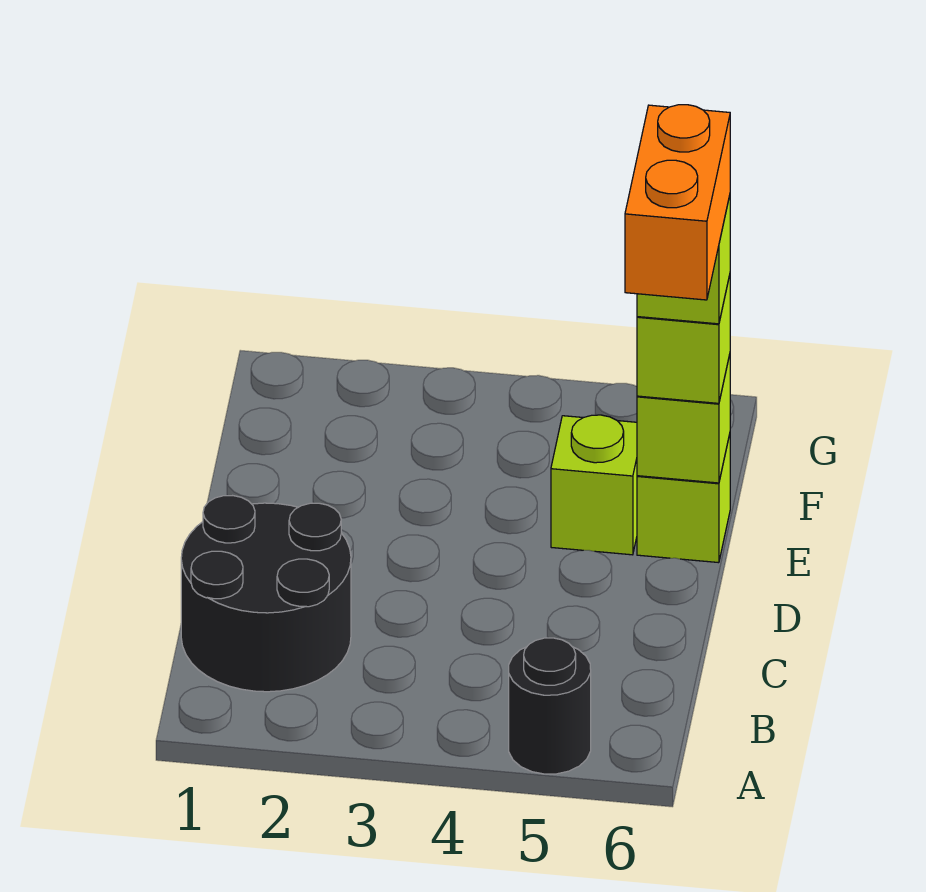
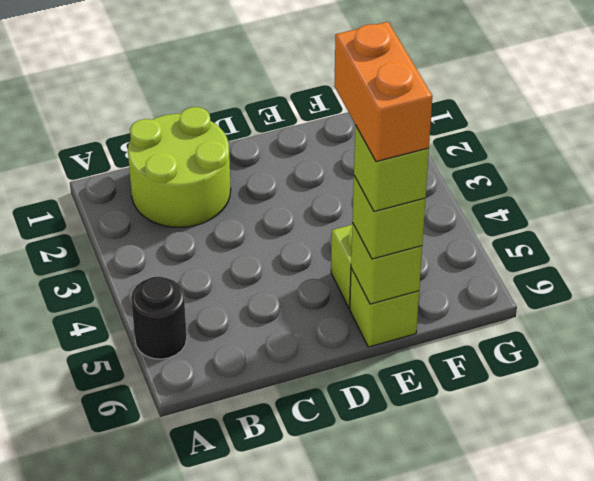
black 2x2 round brick [181,496,351,692] -> lime 2x2 round brick [128,107,231,227]
orange 1x2 brick [625,105,730,300] -> orange 1x2 brick turned to [335,22,432,162]

